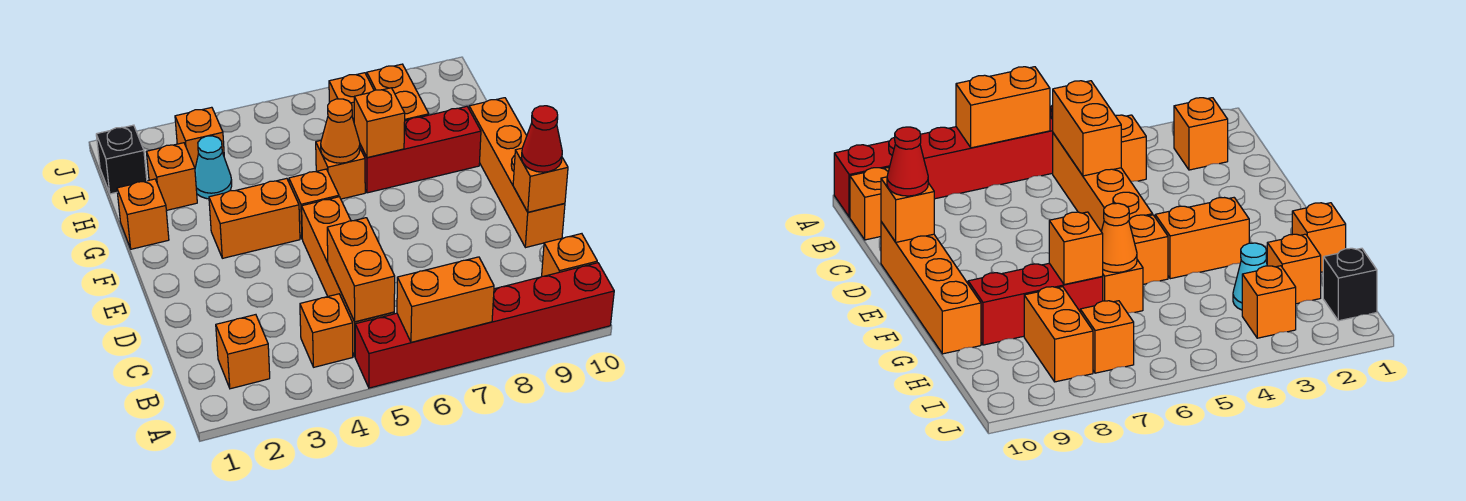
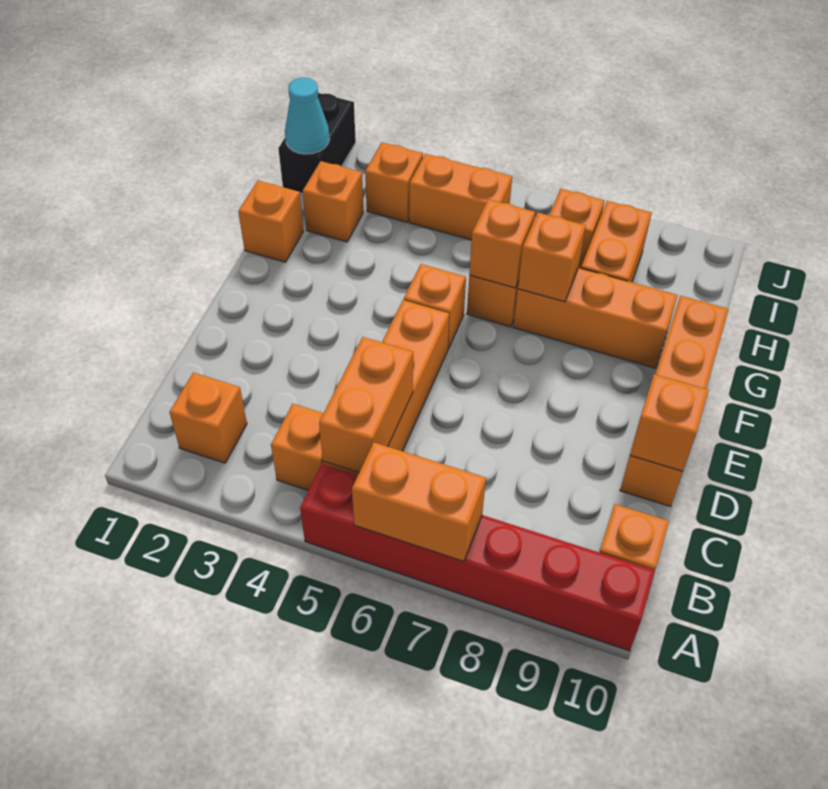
red 1x1 cone [521,106,562,172] -> none
orange 1x2 brick [209,178,300,258] -> orange 1x2 brick moved to [409,154,512,240]
orange 1x1 cone [321,99,360,163] -> orange 1x1 brick [469,199,535,288]
red 1x3 brick [360,106,481,193] -> orange 1x3 brick [514,268,678,368]
cyan 1x1 cone [195,136,232,199] -> cyan 1x1 cone moved to [285,78,330,154]
black 1x1 brick [96,125,147,194] -> black 1x2 brick [278,93,356,194]

